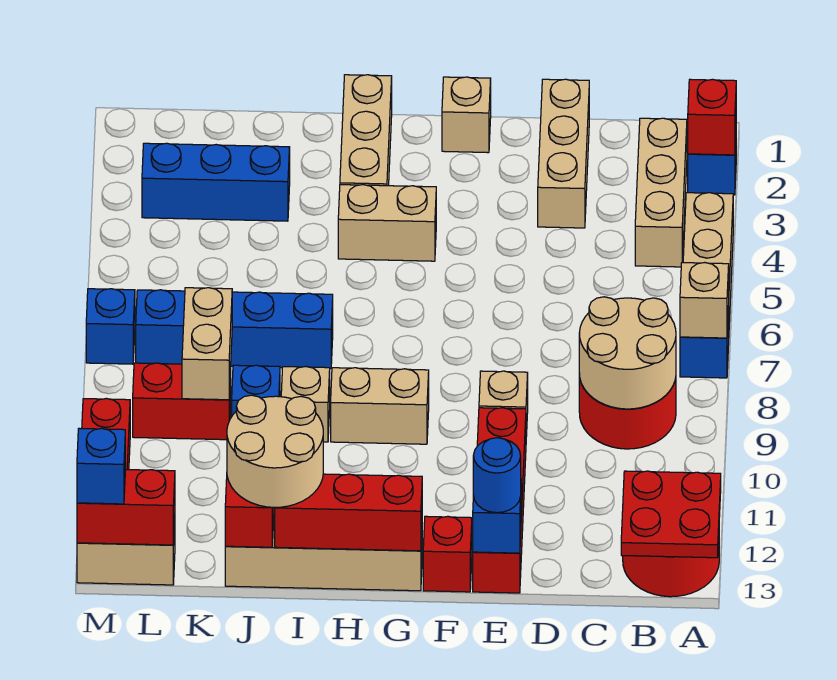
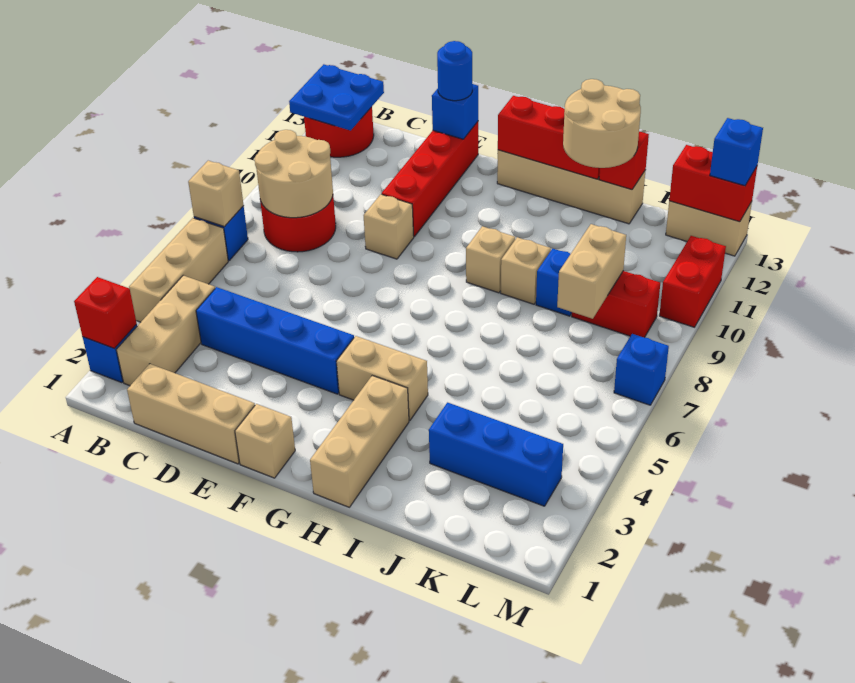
red 2x2 plate [621,471,721,558] -> blue 2x2 plate [289,64,384,131]
tan 1x3 brick [538,79,589,228] -> tan 1x3 brick turned to [127,364,255,464]
red 1x1 brick [423,516,472,592] -> none
tan 1x2 brick [331,368,429,444] -> tan 1x1 brick [466,226,515,293]
blue 1x4 brick [136,290,333,369] -> blue 1x4 brick moved to [196,287,354,394]

